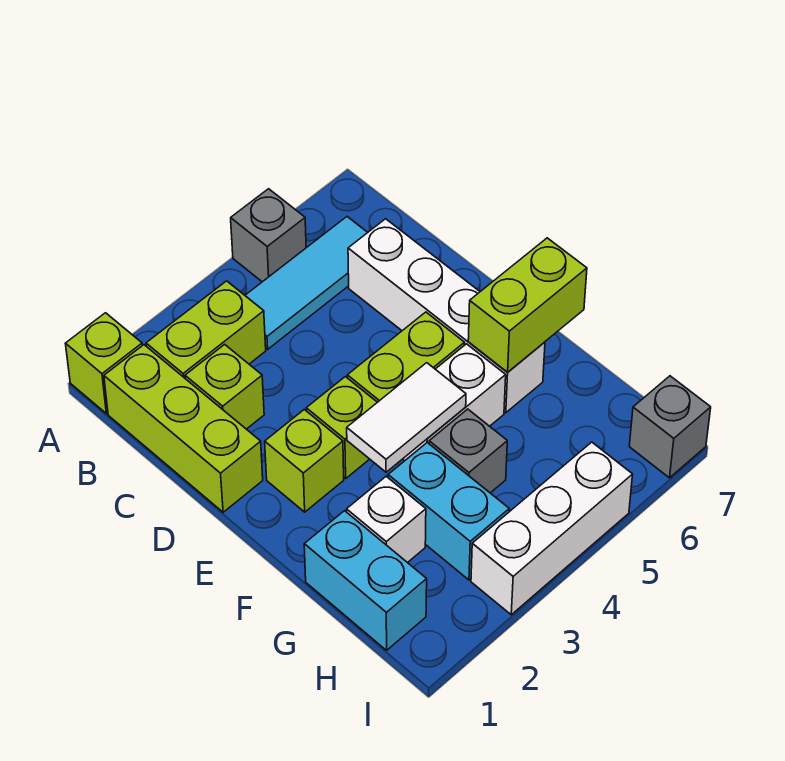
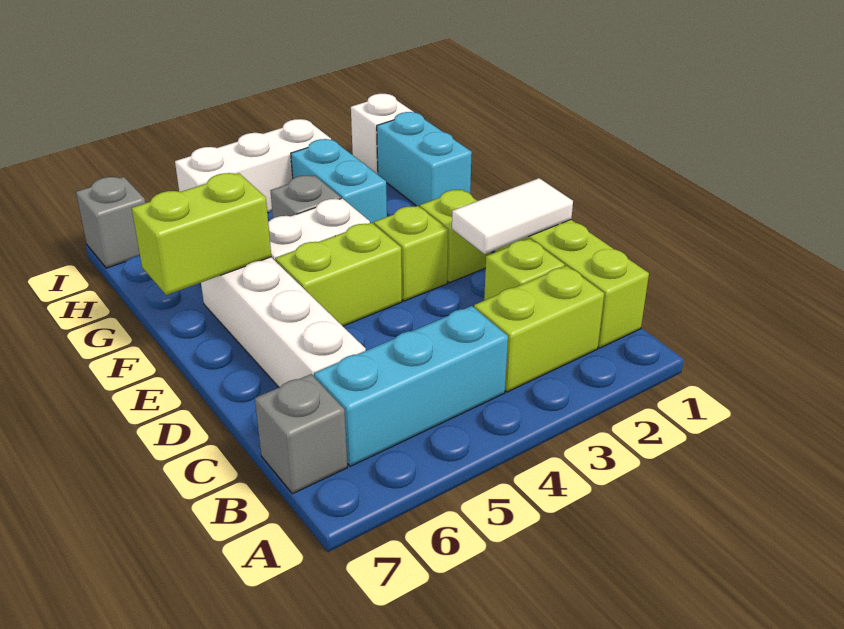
lime 1x1 brick [65,313,142,414] -> none
grey 1x1 brick [231,189,306,282] -> grey 1x1 brick moved to [255,374,347,494]
cyan 1x3 tile [245,217,368,349] -> cyan 1x3 brick [314,306,508,466]
white 1x2 tile [347,363,466,472] -> white 1x2 tile moved to [452,178,573,254]
white 1x1 brick [347,476,426,563] -> white 1x1 brick moved to [351,94,413,175]

